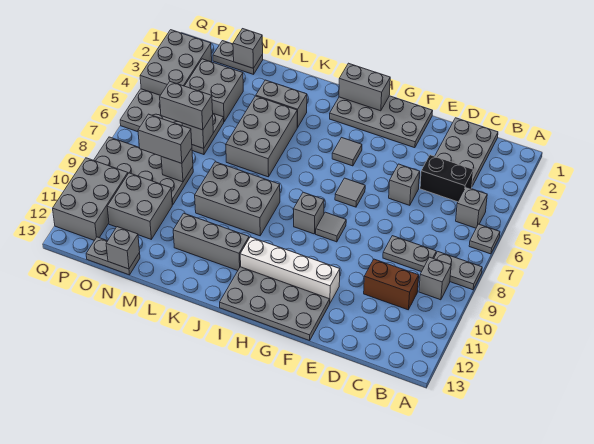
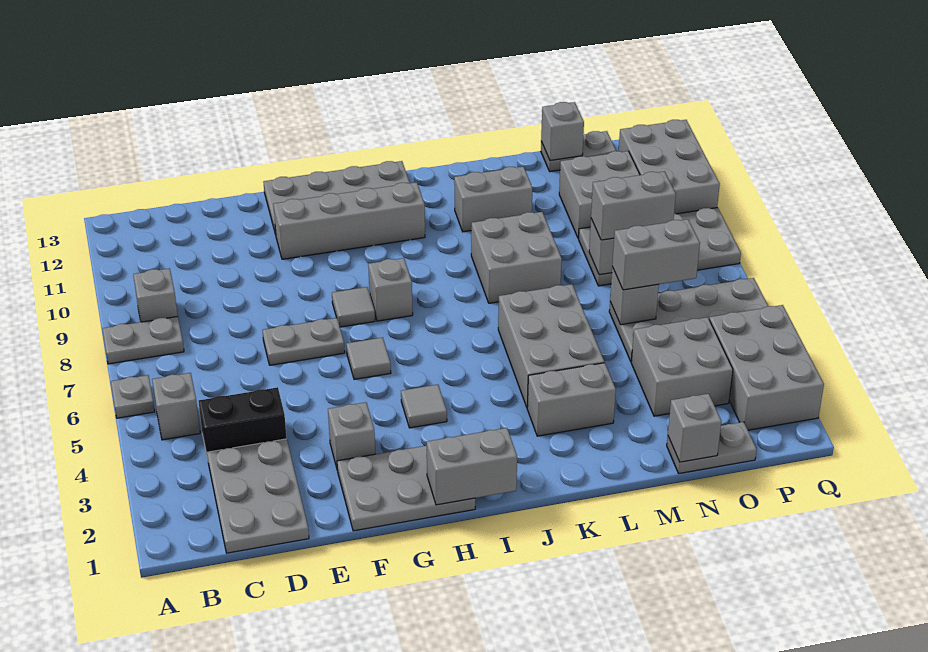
grey 1x2 plate [383,236,436,272] -> grey 1x2 plate moved to [263,318,345,365]
brown 1x2 brick [364,259,419,310] -> none
grey 1x1 brick [389,164,420,205] -> grey 1x1 brick moved to [328,402,375,468]
grey 2x4 plate [330,96,433,148] -> grey 2x3 plate [337,446,475,531]
white 1x4 brick [240,237,340,303] -> grey 1x4 brick [273,182,425,259]
grey 2x3 brick [195,162,280,236] -> grey 2x2 brick [471,212,562,303]
grey 1x3 brick [173,213,249,271] -> grey 1x2 brick [454,167,532,232]

